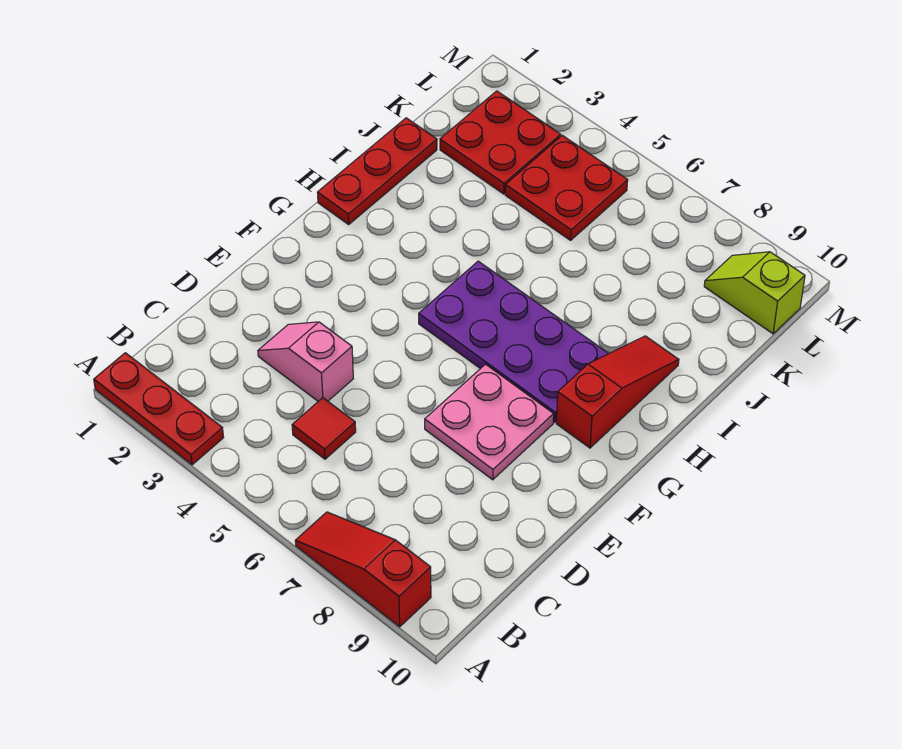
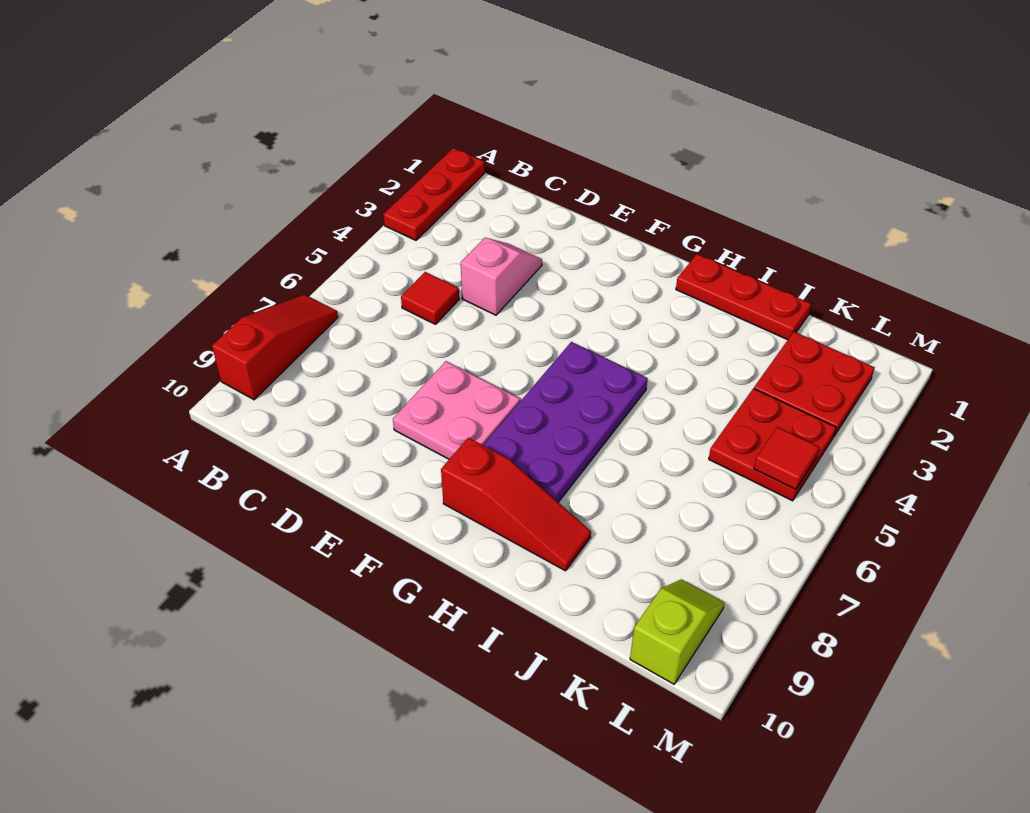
none -> red 1x1 tile [754,427,819,489]

